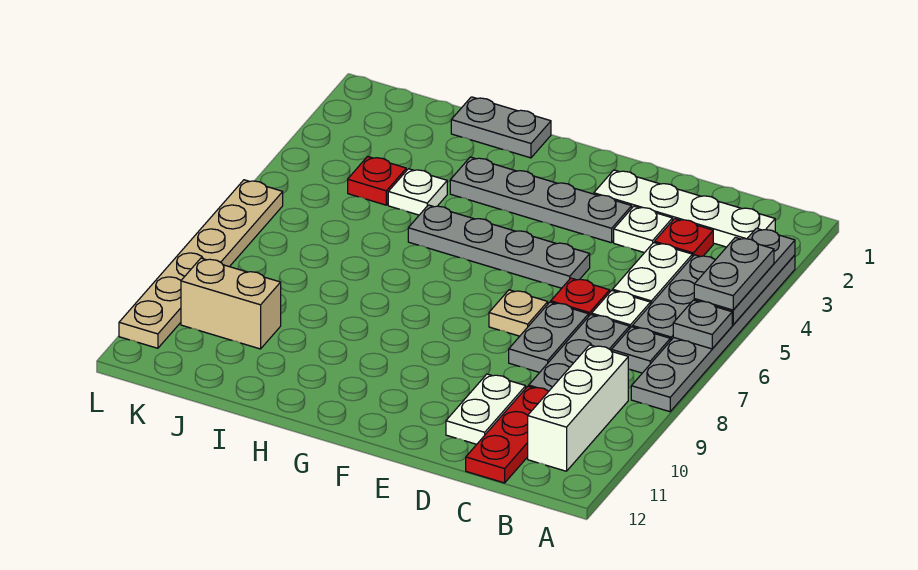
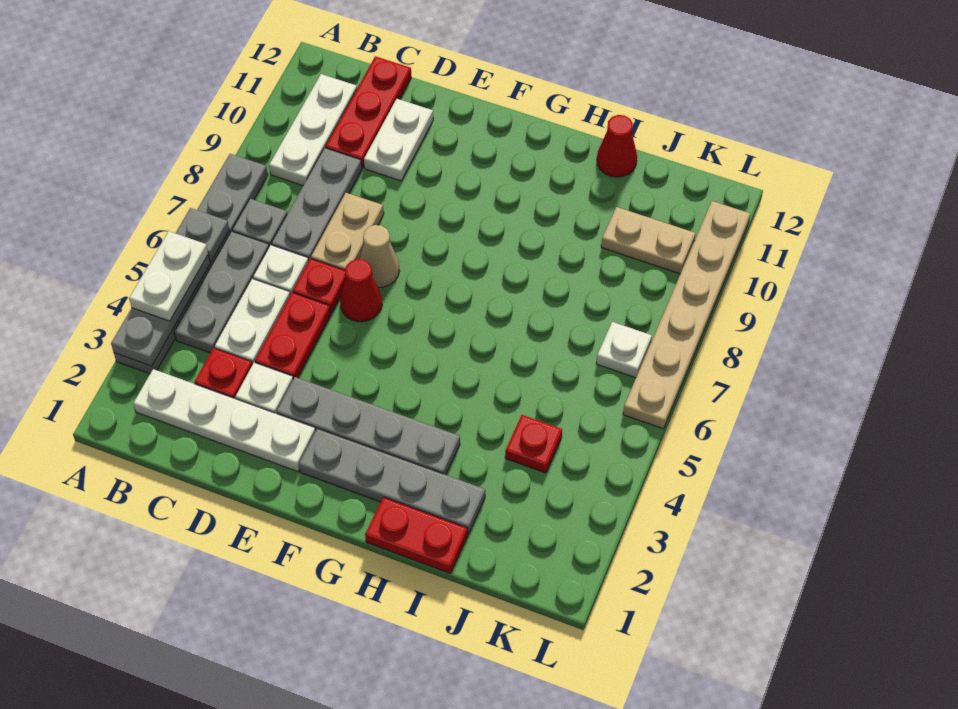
grey 1x2 plate [694,237,774,310] -> white 1x2 plate [129,231,208,321]
white 1x3 brick [528,345,628,471] -> white 1x3 plate [269,74,357,185]
none -> red 1x2 plate [255,293,331,379]
grey 1x2 plate [509,302,589,372] -> tan 1x2 plate [311,193,384,270]
grey 1x4 plate [408,205,590,288] -> grey 1x4 plate moved to [299,428,485,534]
none -> red 1x1 cone [340,259,382,322]
tan 1x1 plate [489,290,548,336] -> tan 1x1 cone [360,225,400,287]
grey 1x2 plate [451,97,551,158] -> red 1x2 plate [365,497,468,573]
white 1x1 plate [388,169,447,215] -> white 1x1 plate moved to [596,322,652,378]
none -> red 1x1 cone [597,115,637,177]
tan 1x2 brick [181,258,281,349] -> tan 1x2 plate [601,207,696,274]

